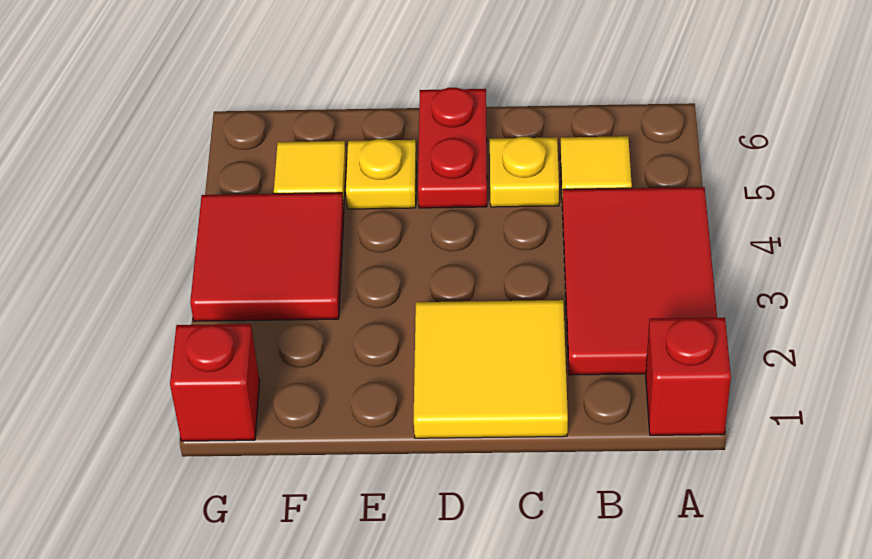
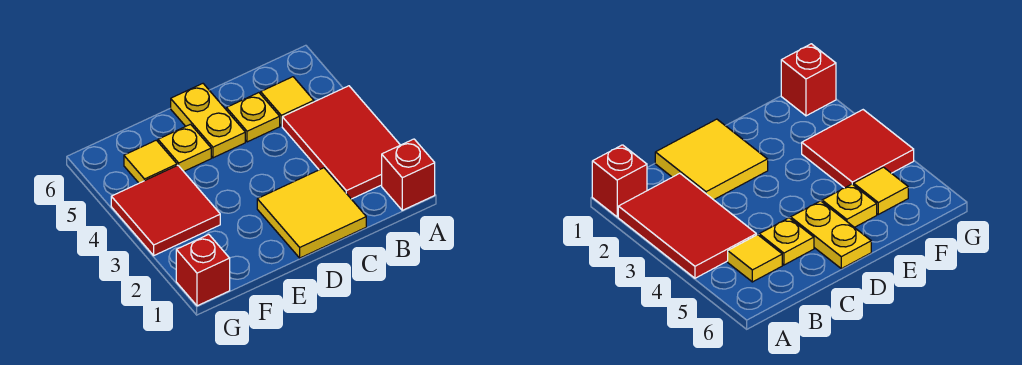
red 1x2 plate [418,88,487,208] -> yellow 1x2 plate [171,84,245,158]

